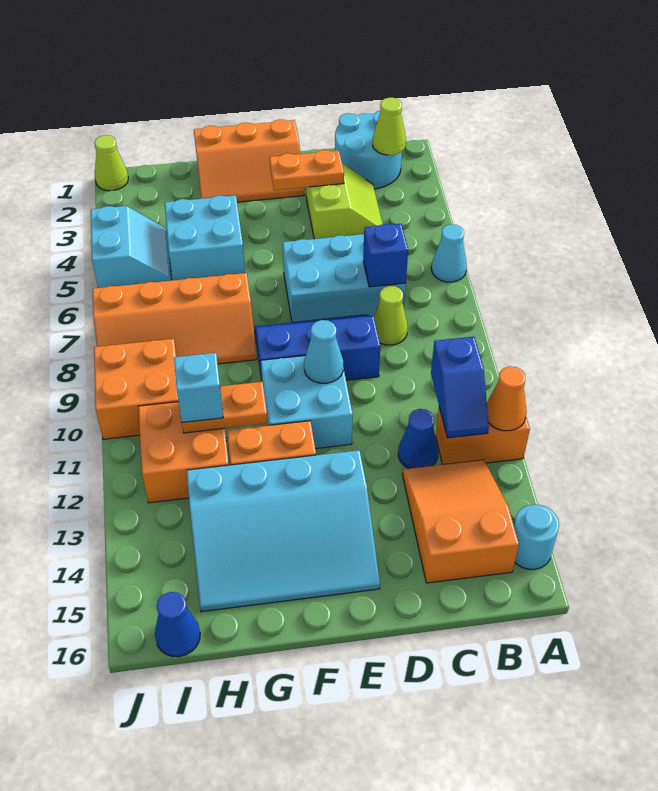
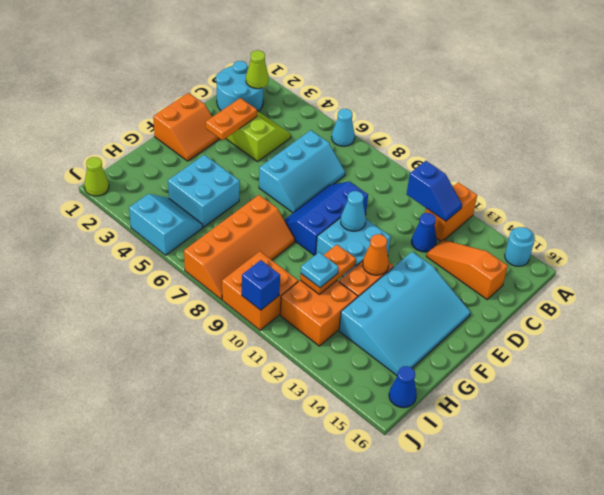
orange 1x1 cone [487,366,527,431] -> orange 1x1 cone moved to [363,234,389,275]
orange 2x3 slope [402,460,519,583] -> orange 1x3 slope [426,240,508,299]
cyan 2x3 brick [283,234,406,322] -> cyan 2x3 slope [259,130,345,213]
blue 1x1 brick [363,224,408,287] -> blue 1x1 brick moved to [242,260,280,310]
lime 1x1 cone [374,286,408,345] -> none
orange 2x3 slope [194,119,304,202] -> orange 2x2 slope [153,93,220,161]
cyan 1x1 brick [174,353,223,422] -> cyan 1x1 plate [301,252,338,288]

